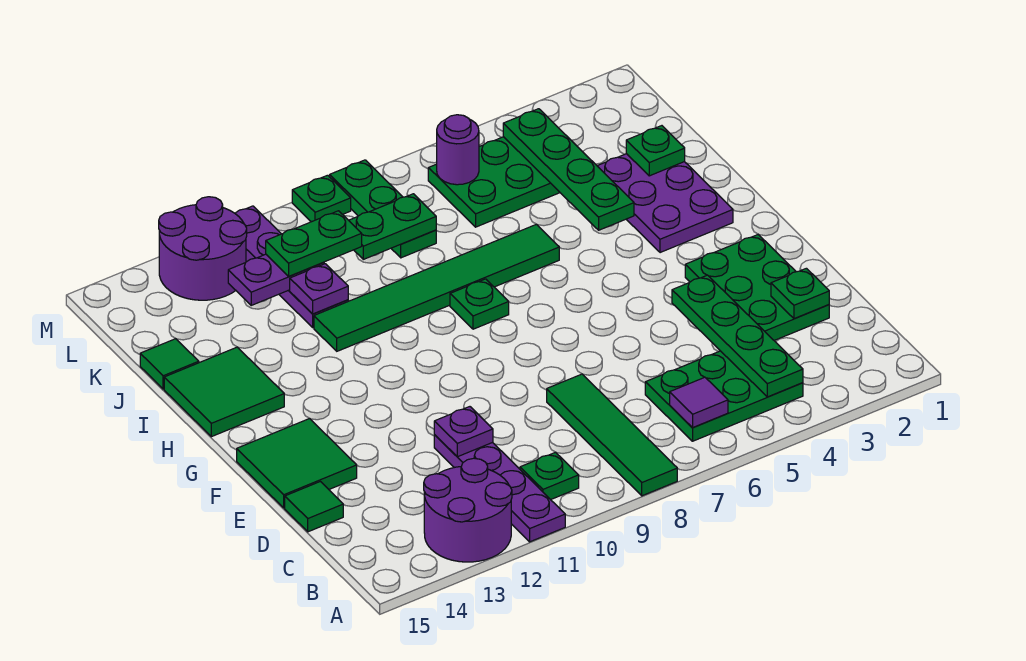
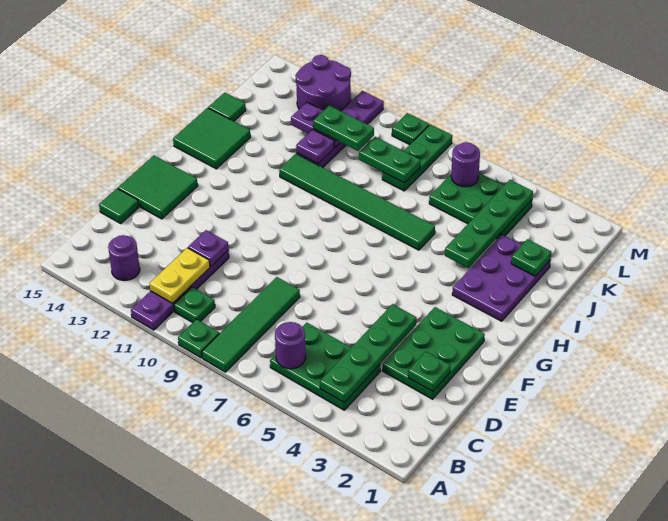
purple 2x2 round brick [424,458,512,562] -> purple 1x1 round brick [108,235,140,281]
purple 1x1 tile [670,377,728,428] -> purple 1x1 round brick [275,322,306,369]
none -> yellow 1x2 plate [150,248,210,303]
green 1x1 plate [450,279,509,329] -> green 1x1 plate moved to [178,319,219,358]

